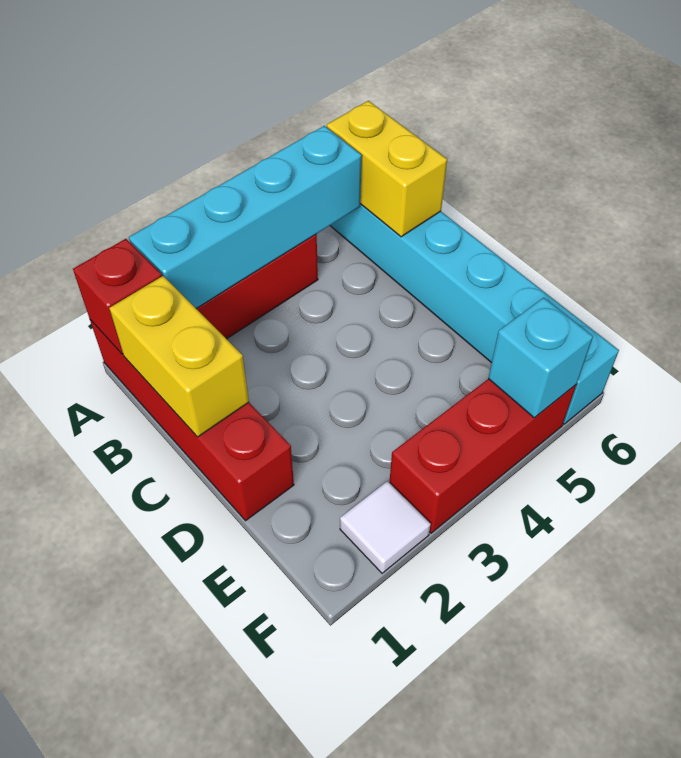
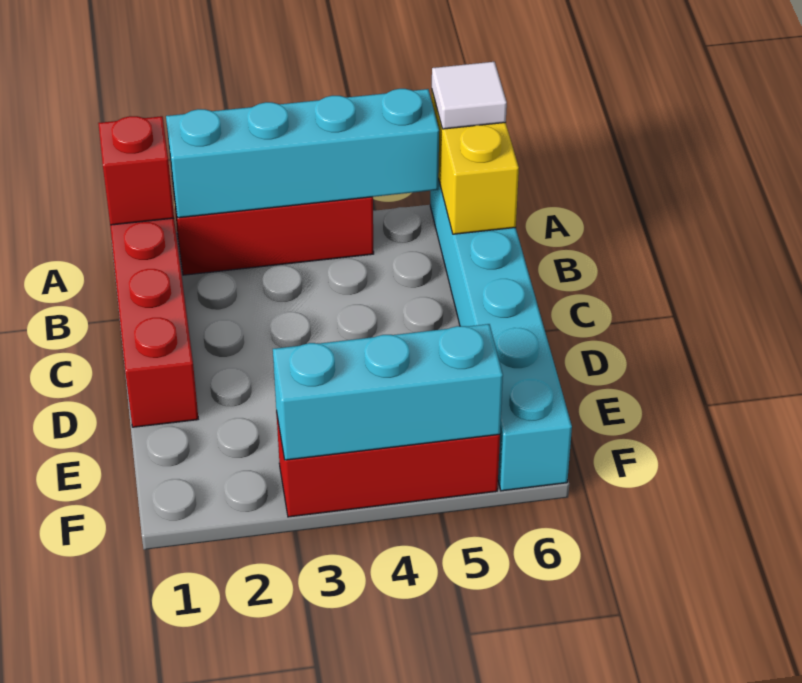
yellow 1x2 brick [109,276,249,437] -> none
white 1x1 tile [340,481,431,573] -> white 1x1 tile moved to [432,62,507,129]
cyan 1x1 brick [488,298,593,418] -> cyan 1x3 brick [273,324,503,460]

